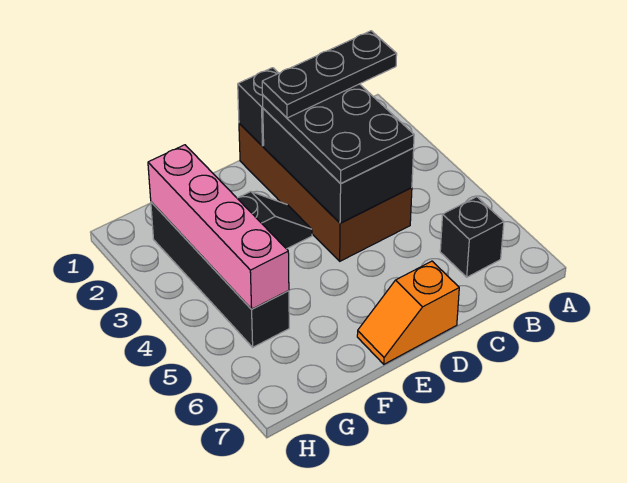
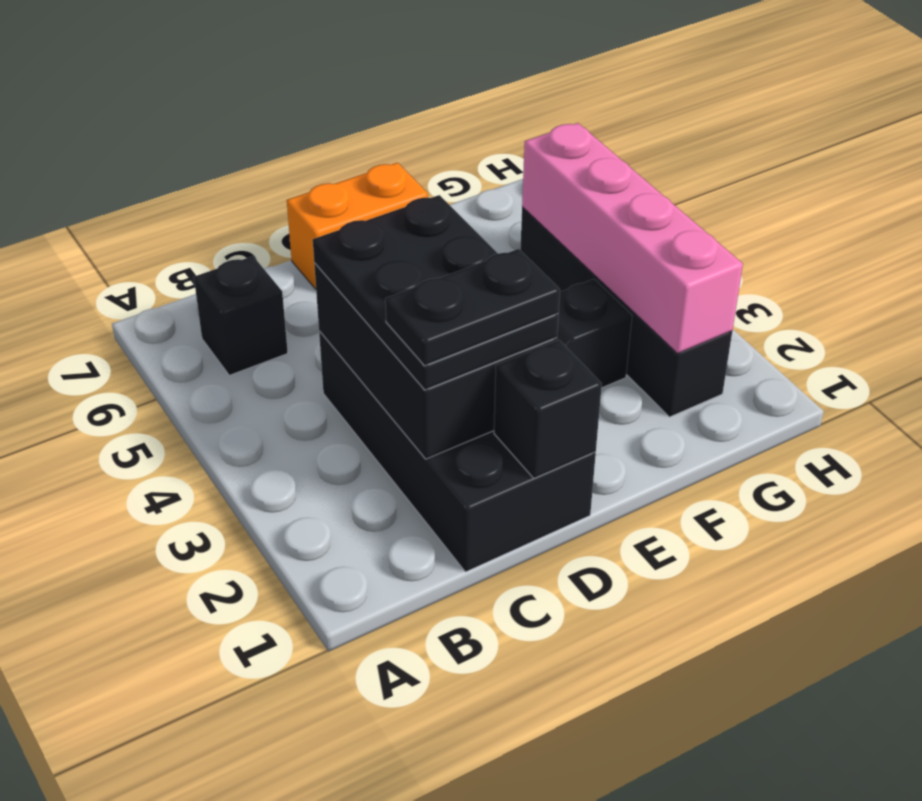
black 1x3 plate [262,31,397,118] -> black 1x2 plate [385,249,560,366]
brown 2x4 brick [239,123,412,261] -> black 2x4 brick [319,331,596,572]
orange 1x2 slope [357,261,459,364] -> orange 1x2 brick [287,163,428,289]

